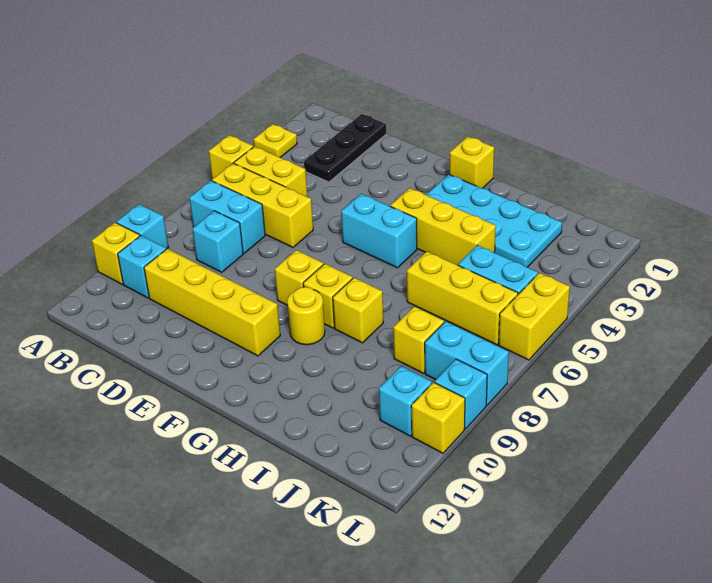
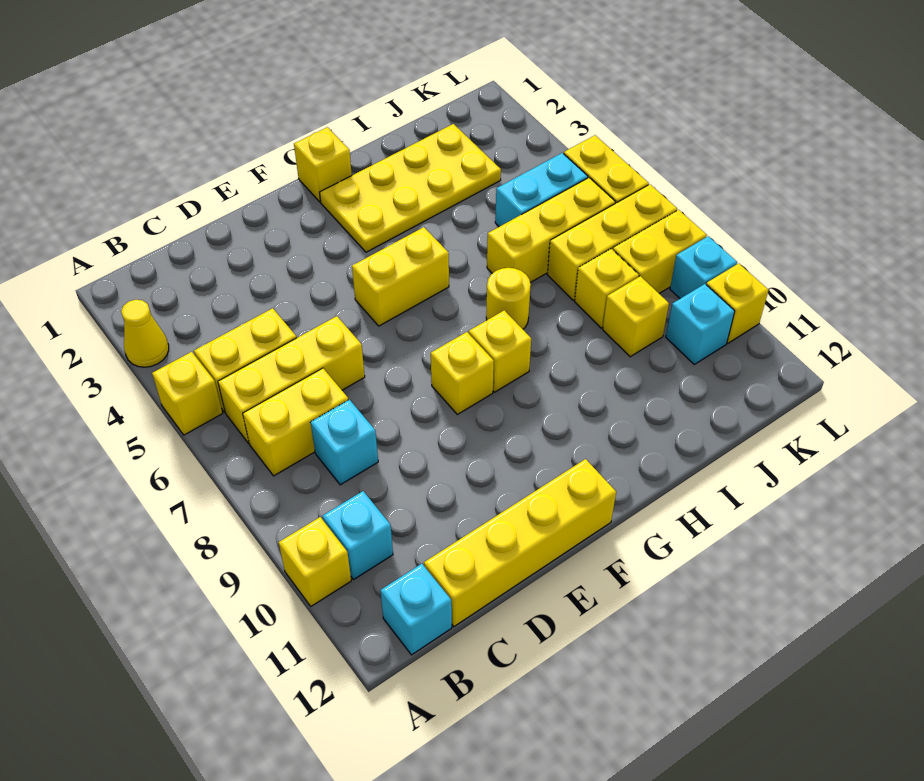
yellow 1x1 plate [253,124,297,158] -> yellow 1x1 cone [121,300,169,367]
cyan 1x1 brick [116,204,168,249] -> cyan 1x1 brick moved to [380,564,452,655]
cyan 1x2 brick [189,181,265,253] -> yellow 1x2 brick [243,368,348,476]
black 1x3 plate [304,114,386,182] -> none
yellow 1x4 brick [144,249,280,356] -> yellow 1x4 brick moved to [424,459,616,626]
cyan 1x2 brick [341,194,417,268] -> yellow 1x2 brick [352,227,449,326]
cyan 2x4 plate [426,174,562,267] -> yellow 2x4 plate [320,124,501,252]
yellow 1x3 brick [390,188,496,265] -> yellow 1x3 brick moved to [547,184,677,300]
yellow 1x1 round brick [287,287,325,345] -> yellow 1x1 round brick moved to [486,268,531,329]
yellow 1x1 brick [333,278,383,343] -> yellow 1x1 brick moved to [603,276,669,357]
cyan 1x2 brick [425,321,509,405] -> yellow 1x2 brick [613,210,707,293]

